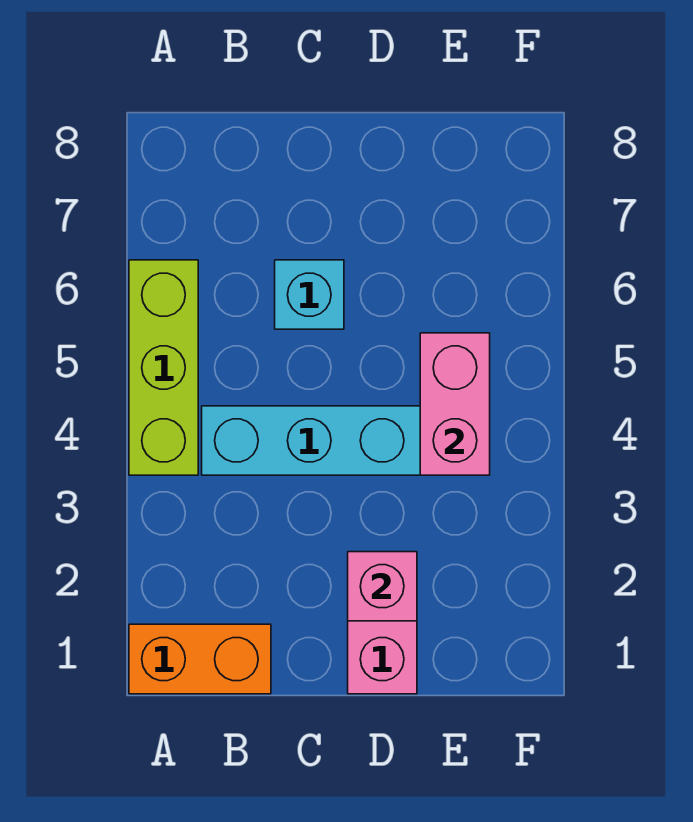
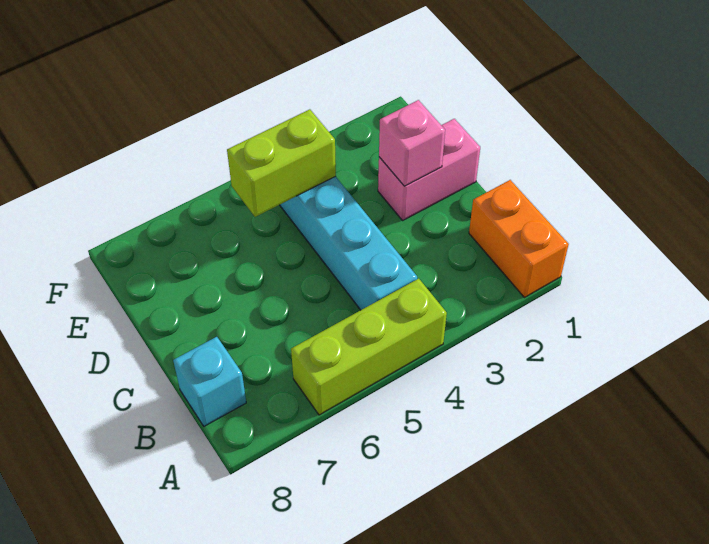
cyan 1x1 brick [275,260,344,329] -> cyan 1x1 brick moved to [173,337,246,426]
pink 1x2 brick [420,333,490,475] -> lime 1x2 brick [227,109,336,217]

